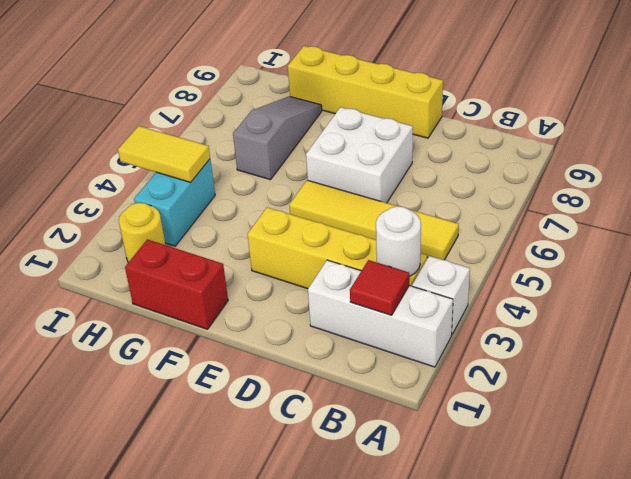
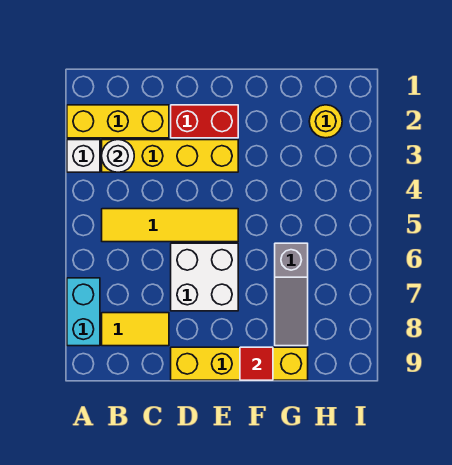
white 1x3 brick [308,260,453,367] -> yellow 1x3 brick [67,105,169,138]
red 1x1 tile [350,260,409,315] -> red 1x1 tile moved to [240,347,273,380]
red 1x2 brick [125,239,228,329] -> red 1x2 brick moved to [171,105,238,138]
cyan 1x2 brick [134,159,215,246] -> cyan 1x2 brick moved to [67,278,100,346]
yellow 1x2 tile [118,126,210,182] -> yellow 1x2 tile moved to [102,313,169,346]

